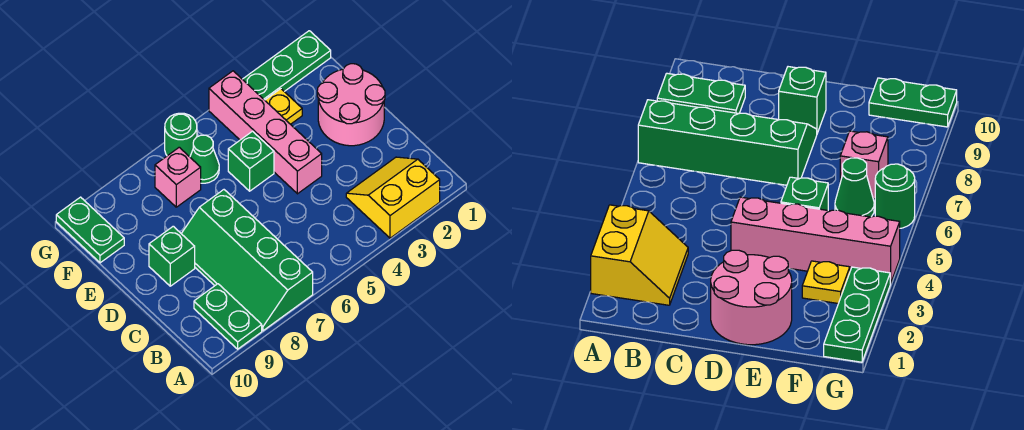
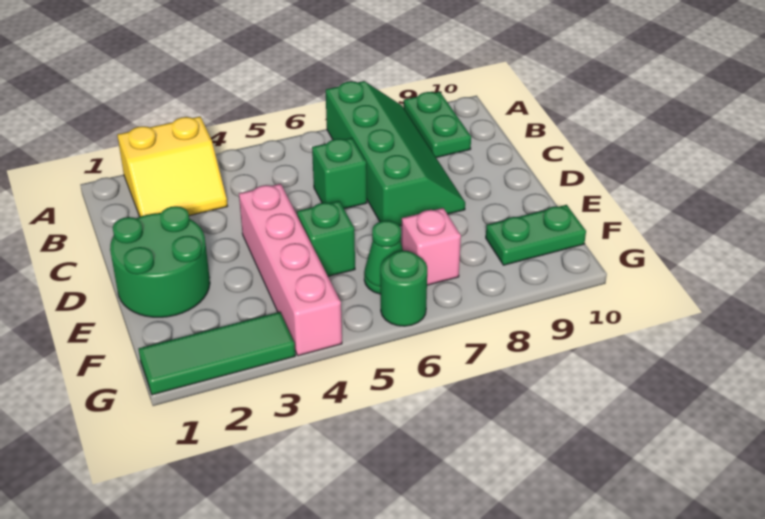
pink 2x2 round brick [317,64,385,146] -> green 2x2 round brick [110,206,210,317]
green 1x1 brick [149,226,195,286] -> green 1x1 brick moved to [312,138,367,209]
yellow 1x1 plate [265,89,302,124] -> none
green 1x2 plate [56,197,124,263] -> green 1x2 plate turned to [486,205,586,265]
green 1x3 plate [243,31,331,100] -> green 1x3 tile [139,312,295,395]

